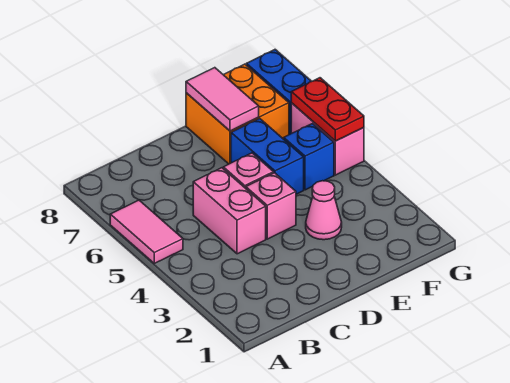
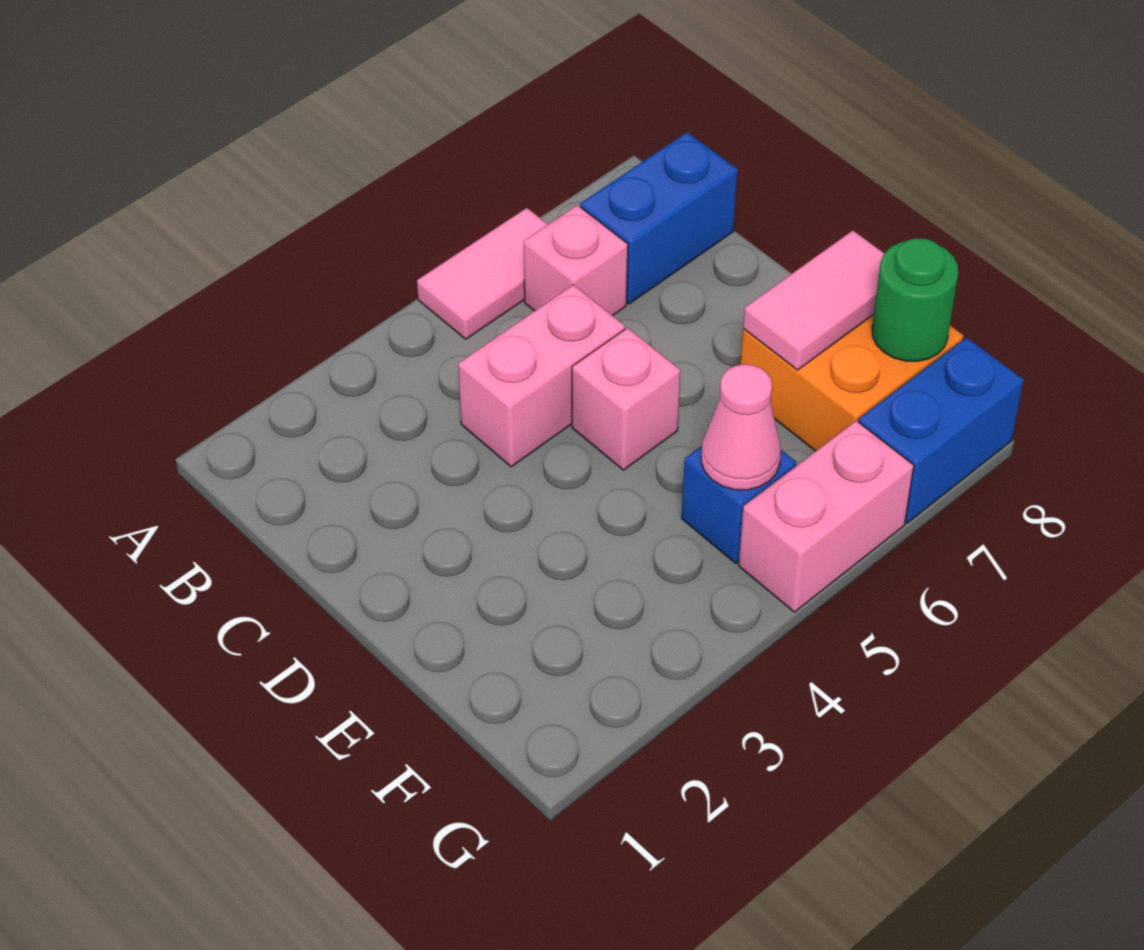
pink 1x1 brick [246,173,296,239] -> pink 1x1 brick moved to [524,205,628,316]
pink 1x1 cone [306,181,342,240] -> pink 1x1 cone moved to [701,364,781,490]
blue 1x2 brick [231,119,304,194] -> blue 1x2 brick moved to [580,132,738,304]
none -> green 1x1 round brick [872,238,958,361]
red 1x2 plate [291,78,364,141] -> none

